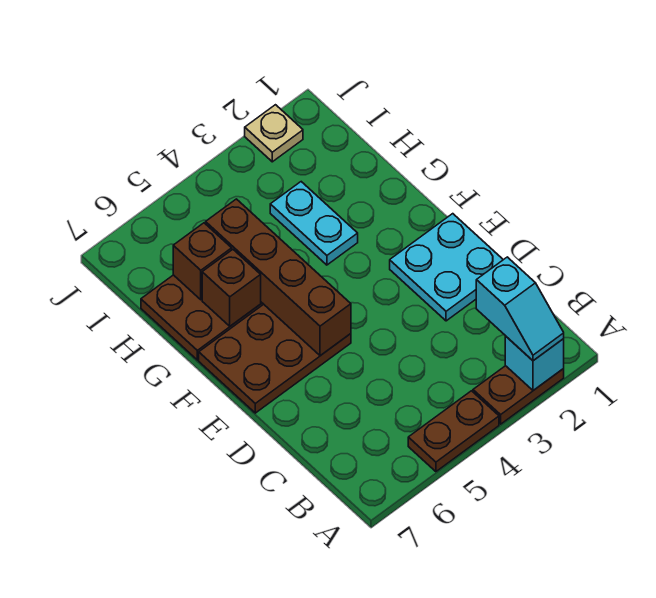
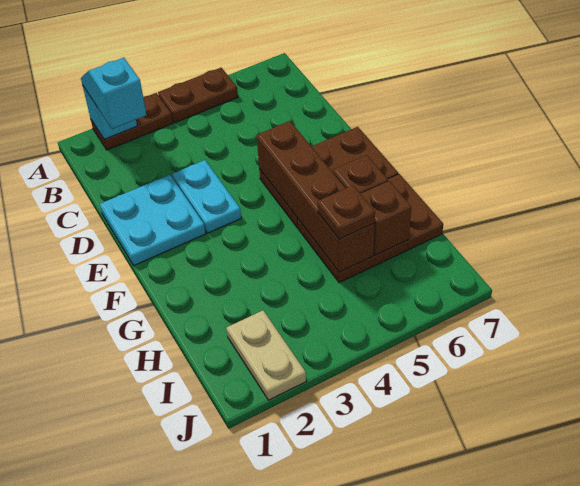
cyan 1x2 plate [270,182,358,265] -> cyan 1x2 plate moved to [172,160,241,233]
none -> brown 1x1 plate [318,186,375,239]
tan 1x1 plate [245,105,303,162] -> tan 1x2 plate [226,310,306,400]

